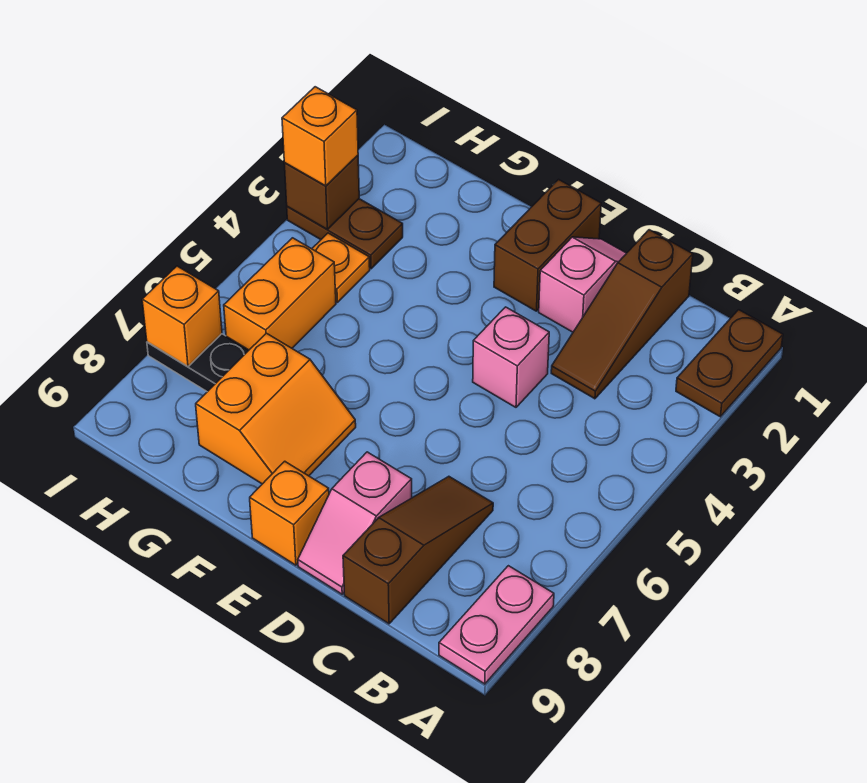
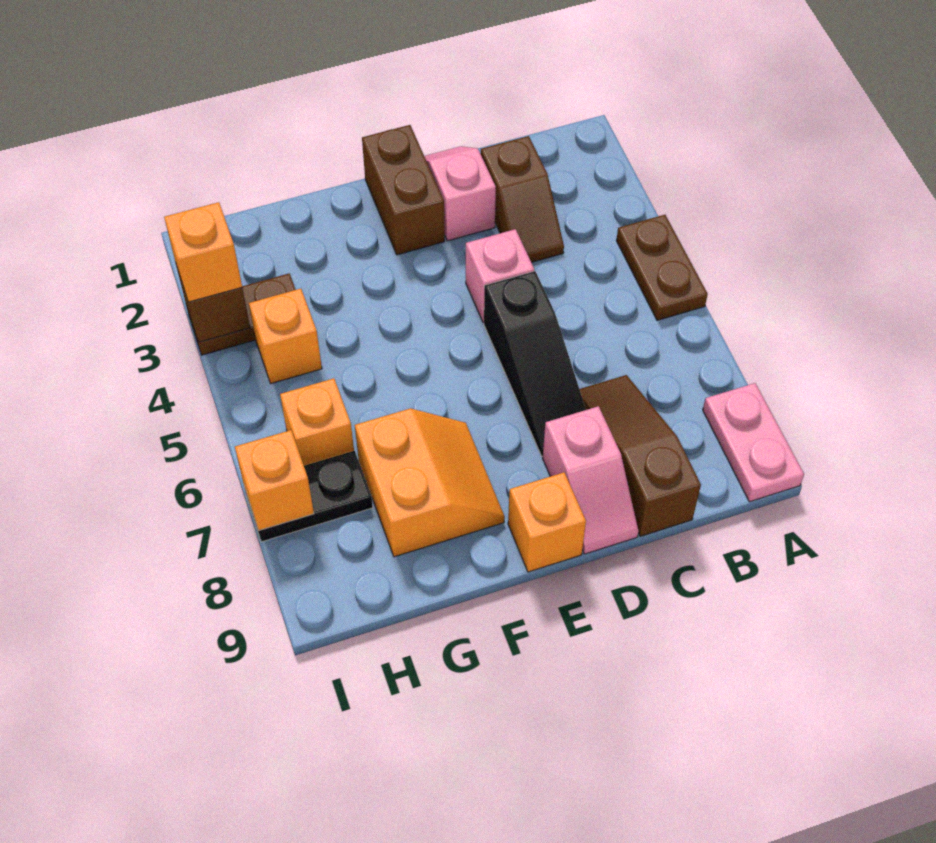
brown 1x2 plate [676,310,783,417] -> brown 1x2 plate moved to [616,215,708,320]
brown 1x3 slope [551,230,693,399] -> brown 1x2 slope [481,136,564,262]
none -> black 1x3 slope [484,271,586,456]
orange 1x1 plate [312,233,370,302] -> orange 1x1 brick [249,289,322,383]
orange 1x2 brick [224,238,336,350] -> orange 1x1 brick [280,378,354,466]

